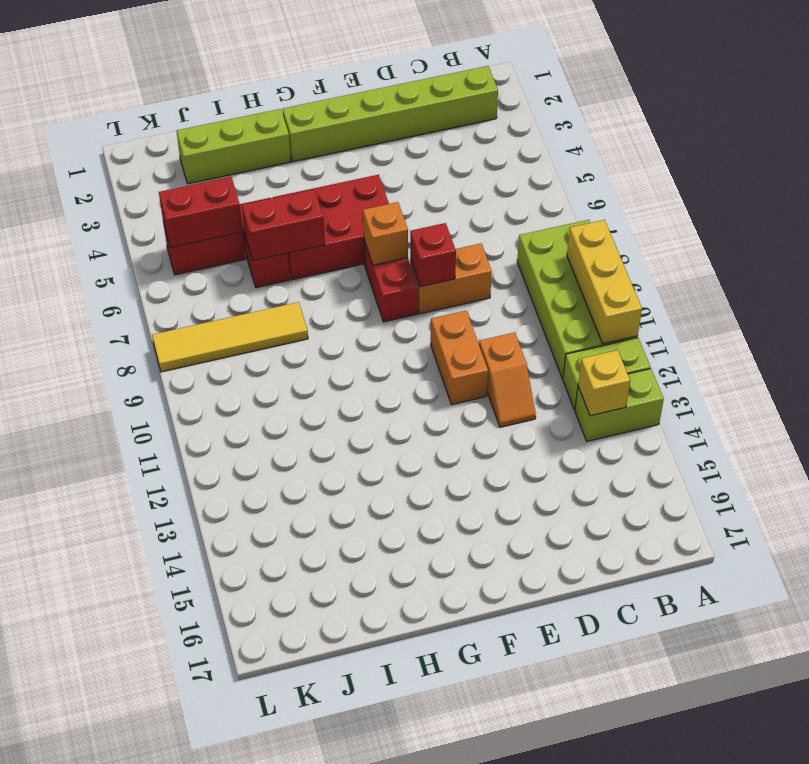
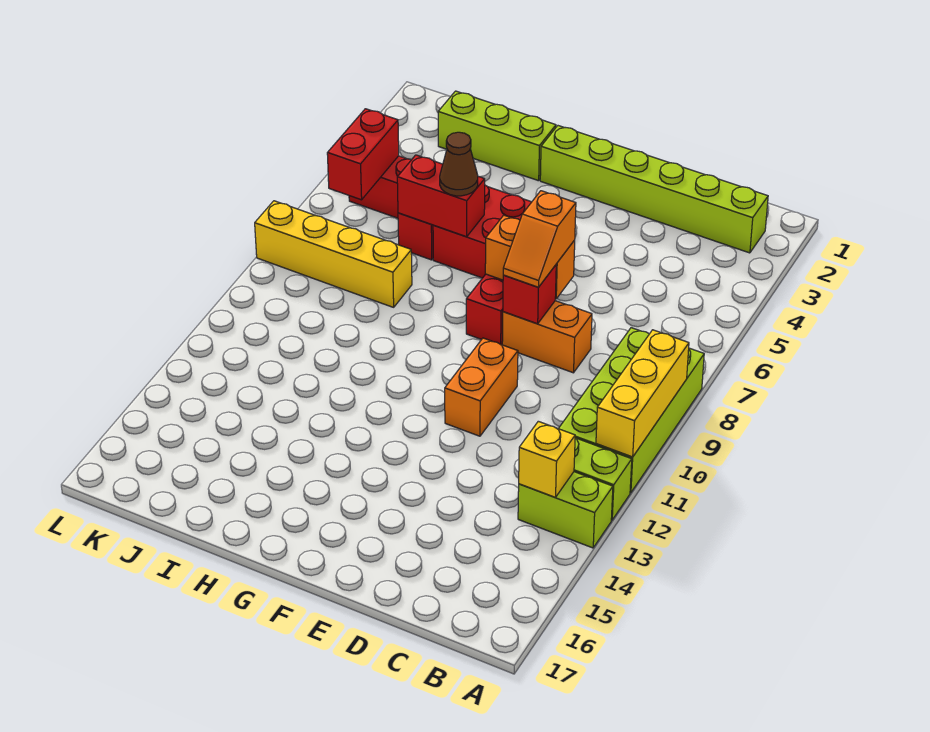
orange 1x2 slope [479,332,536,427] -> orange 1x2 slope moved to [503,191,576,287]
orange 1x1 brick [363,202,408,265] -> orange 1x2 brick [485,215,575,299]
none -> brown 1x1 cone [440,132,478,196]
yellow 1x4 tile [152,302,308,372] -> yellow 1x4 brick [255,201,412,307]
red 1x2 brick [159,177,242,248] -> red 1x2 brick turned to [327,109,399,200]

